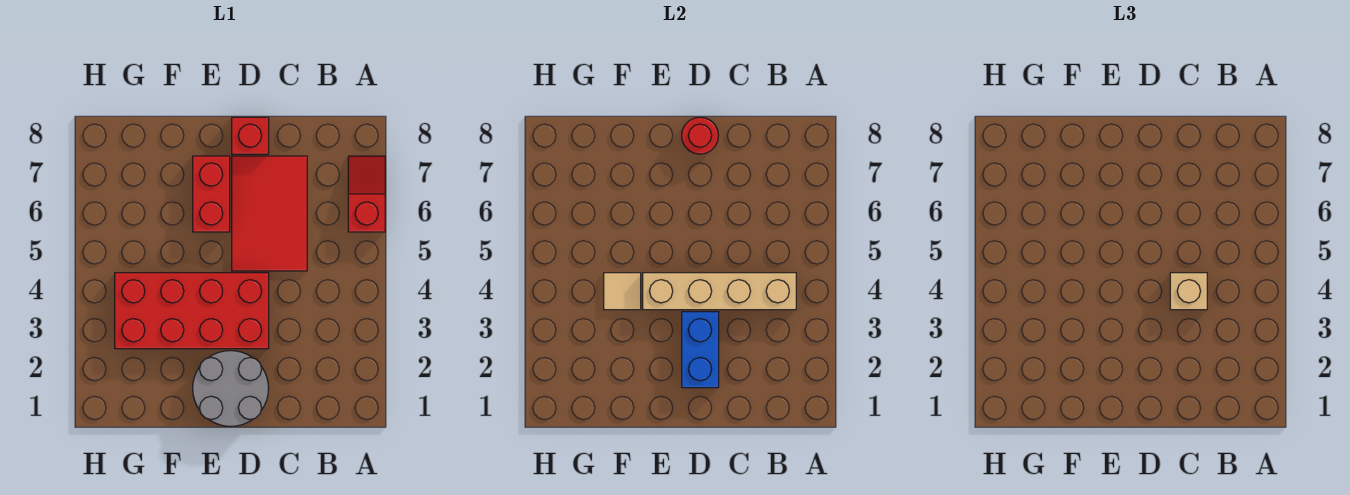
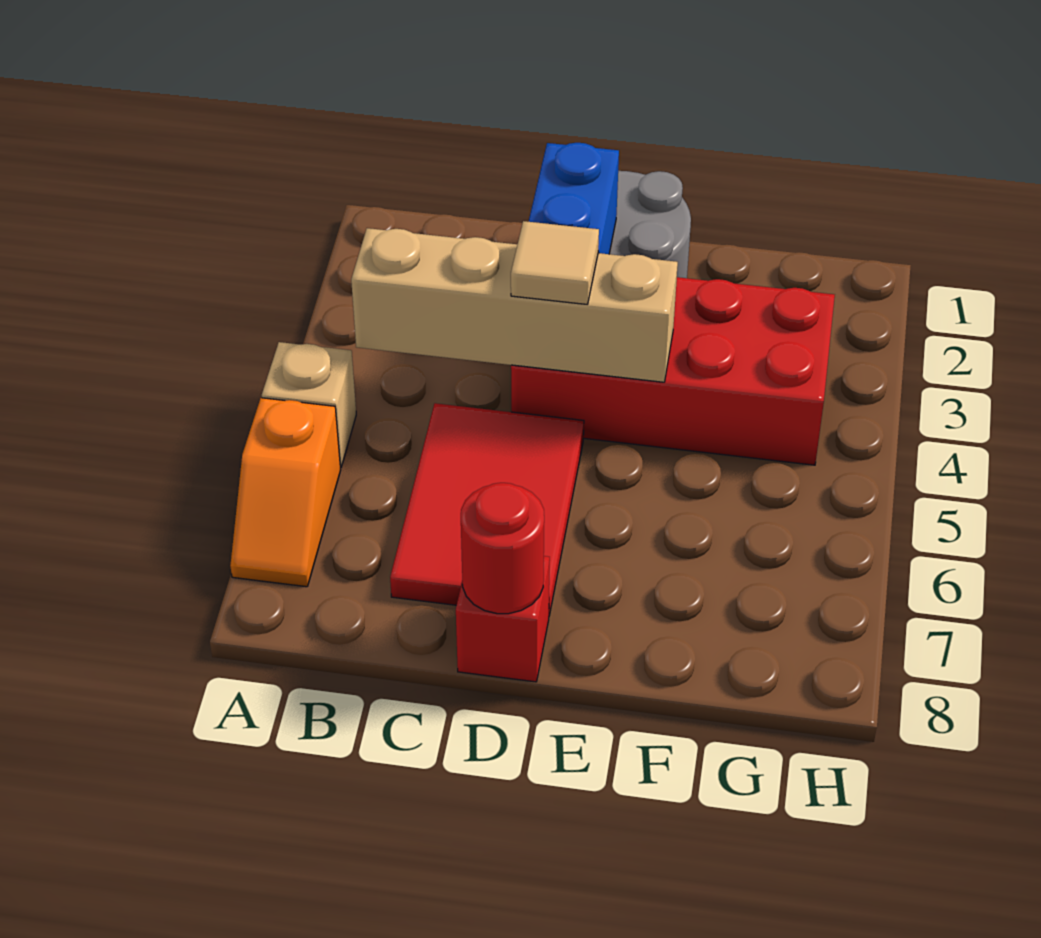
red 1x2 slope [348,156,385,232] -> orange 1x2 slope [230,398,341,587]
tan 1x1 brick [1170,273,1207,310] -> tan 1x1 brick moved to [262,342,356,468]
red 1x2 brick [193,156,230,232] -> none
tan 1x1 tile [604,273,641,310] -> tan 1x1 tile moved to [511,221,599,304]

